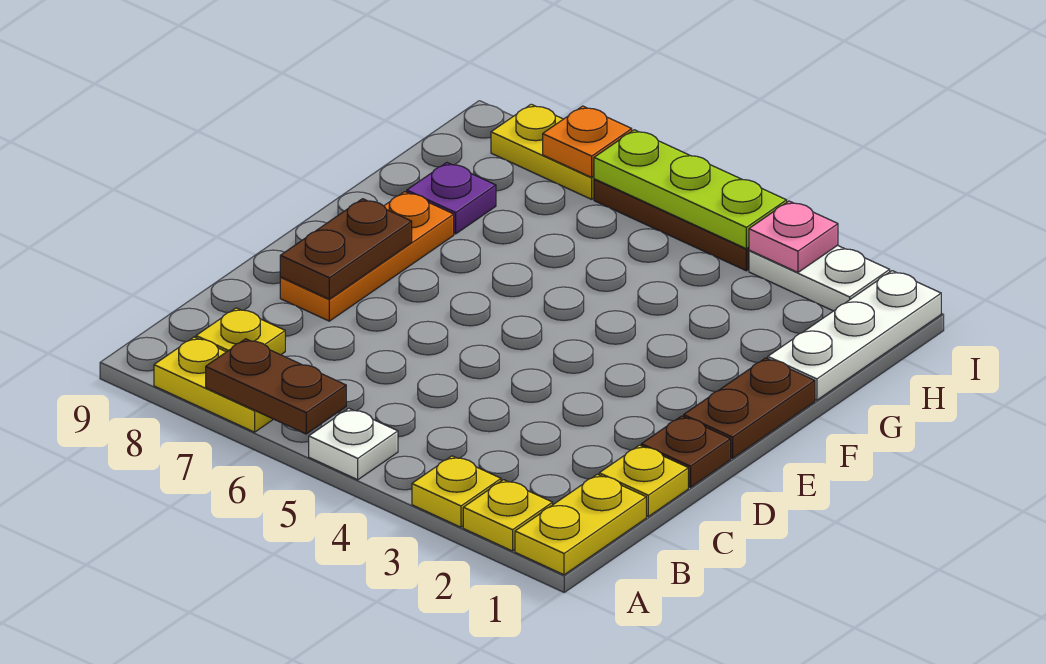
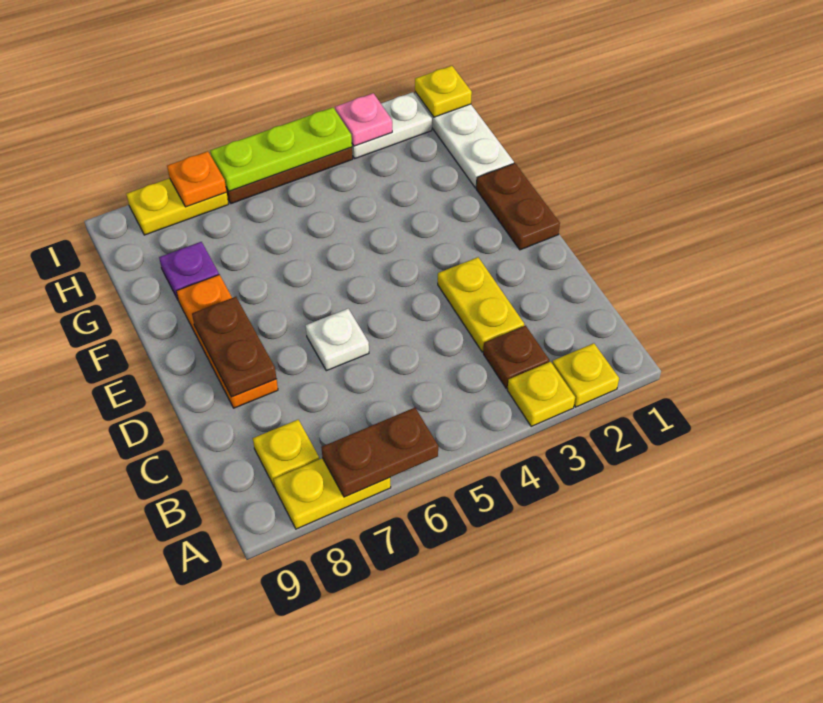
yellow 1x2 plate [515,474,646,575] -> yellow 1x2 plate moved to [438,257,524,352]
white 1x1 plate [309,408,398,480] -> white 1x1 plate moved to [306,309,369,371]
yellow 1x1 plate [599,445,688,516] -> yellow 1x1 plate moved to [415,66,472,117]
brown 1x1 plate [641,416,731,488] -> brown 1x1 plate moved to [483,326,549,388]

